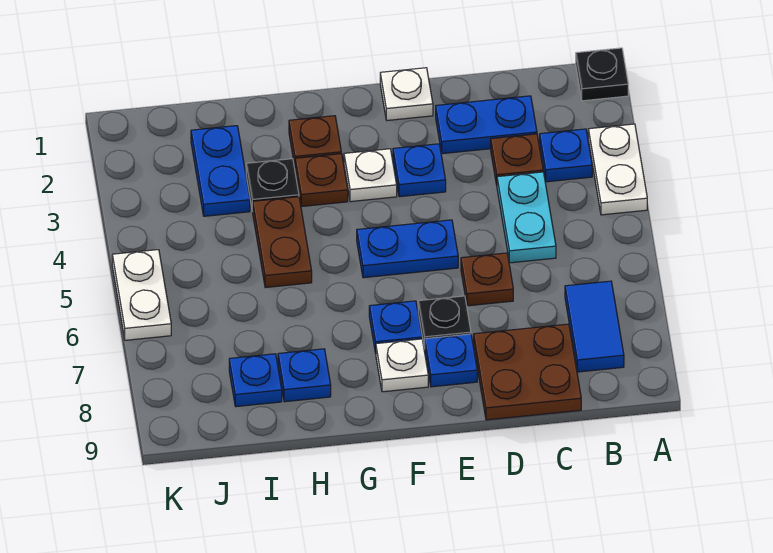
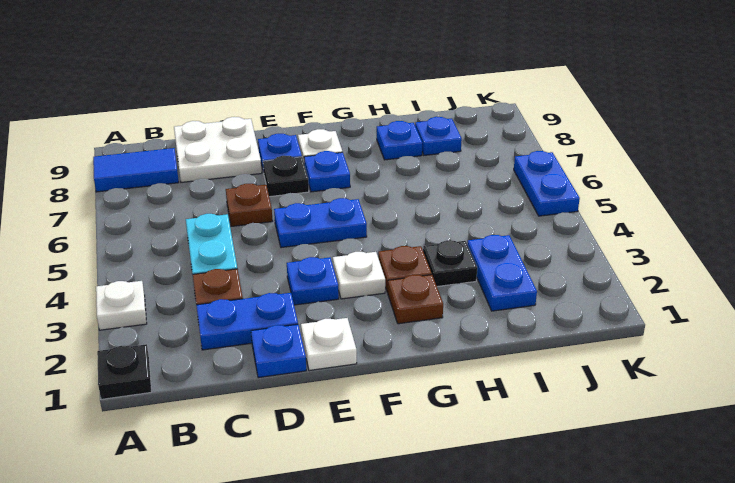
white 1x2 plate [588,124,647,215] -> white 1x1 plate [96,281,147,330]
blue 1x1 plate [540,129,592,182] -> blue 1x1 plate moved to [251,324,306,378]
blue 1x2 tile [565,281,624,372] -> blue 1x2 tile turned to [93,148,179,192]
brown 2x2 plate [474,324,581,420] -> white 2x2 plate [174,117,262,182]
brown 1x2 plate [253,197,312,288] -> none
white 1x2 plate [112,250,171,340] -> blue 1x2 plate [514,151,580,216]

